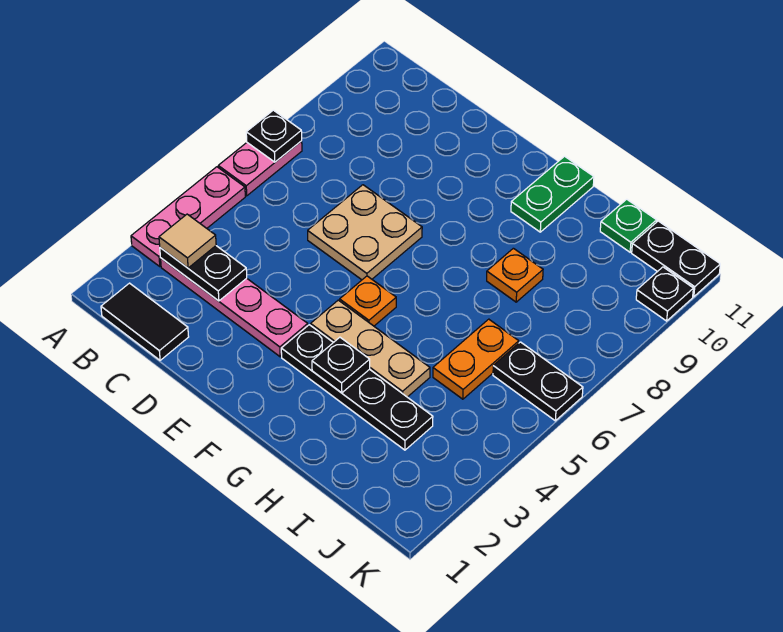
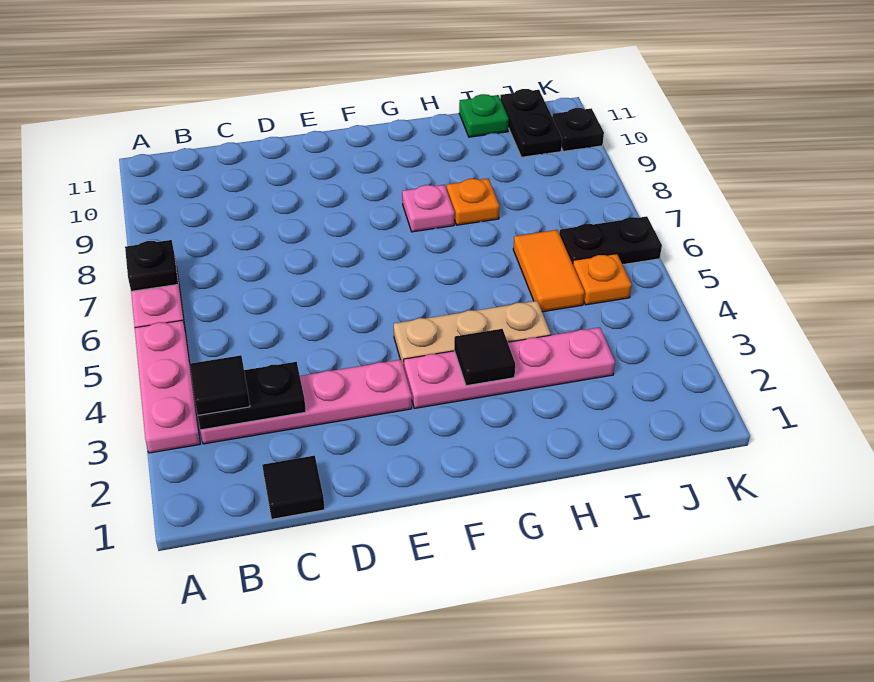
black 1x2 tile [101,283,189,360] -> black 1x1 tile [262,456,325,519]
tan 1x1 tile [159,214,216,268] -> black 1x1 tile [190,355,250,415]
tan 2x2 plate [308,185,422,280] -> none
black 1x4 plate [281,325,433,450] -> pink 1x4 plate [404,327,615,408]
orange 1x1 plate [340,276,396,326] -> orange 1x1 plate moved to [573,254,632,305]
black 1x1 plate [312,337,370,393] -> black 1x1 tile [454,329,515,386]
none -> pink 1x1 plate [402,185,455,232]
green 1x2 plate [511,156,594,232] -> none
orange 1x2 plate [433,319,519,399] -> orange 1x2 tile [513,230,584,312]
black 1x2 plate [632,221,720,297] -> black 1x2 plate turned to [500,89,562,157]

